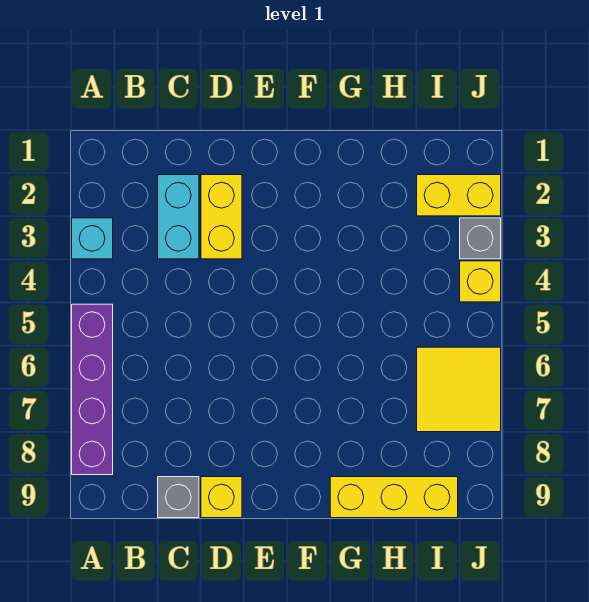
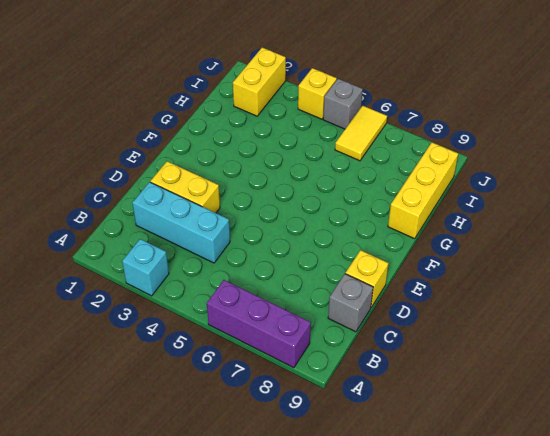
purple 1x4 brick [72,304,113,475] -> purple 1x3 brick [207,280,311,368]
cyan 1x2 brick [158,175,199,259] -> cyan 1x3 brick [133,182,230,263]
yellow 2x2 tile [417,347,501,432] -> yellow 1x2 tile [335,106,387,161]
grey 1x1 brick [460,218,501,259] -> grey 1x1 brick moved to [323,79,363,129]

